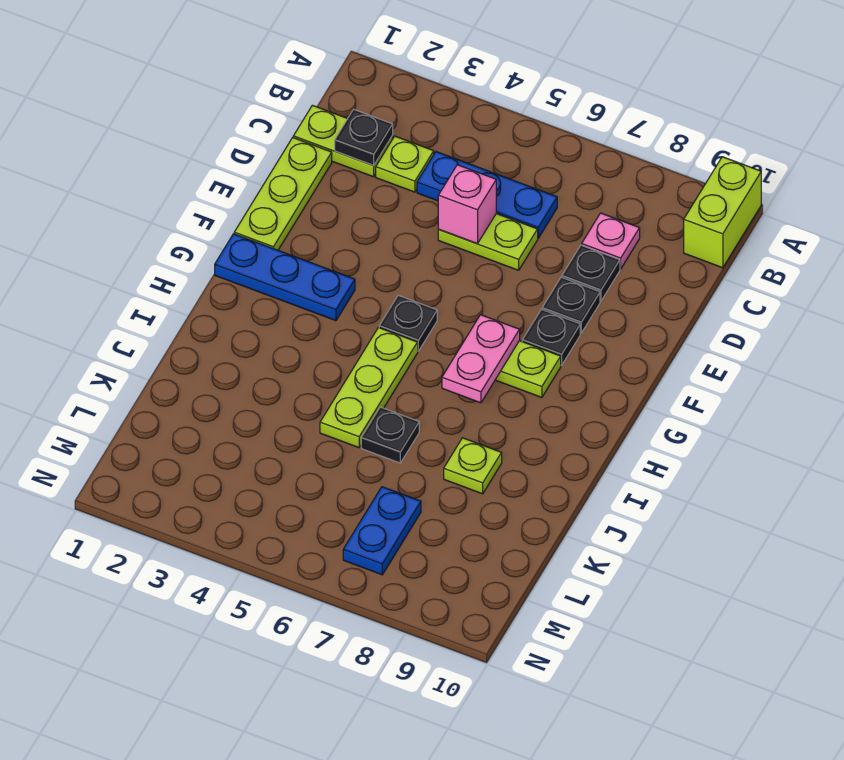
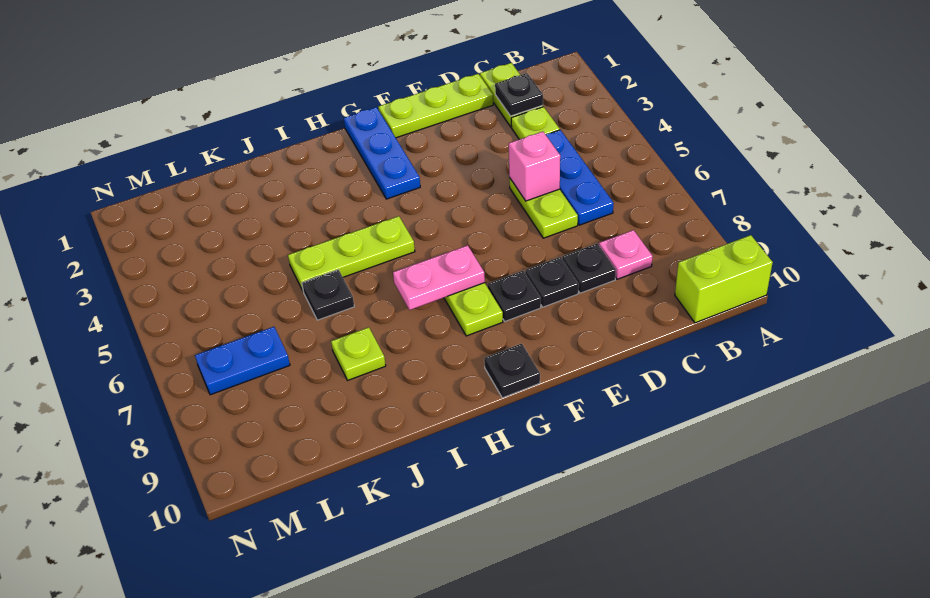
black 1x1 plate [379,295,437,351] -> black 1x1 plate moved to [484,344,540,398]

